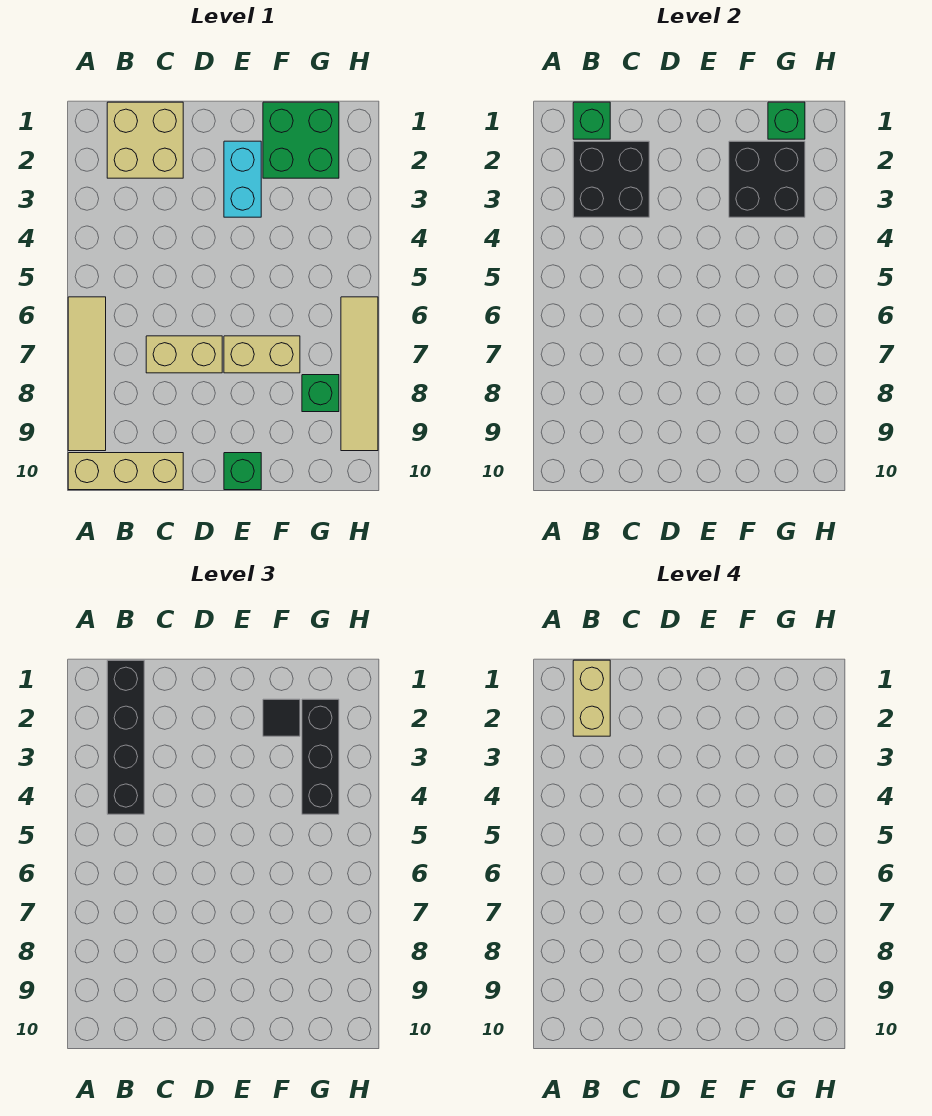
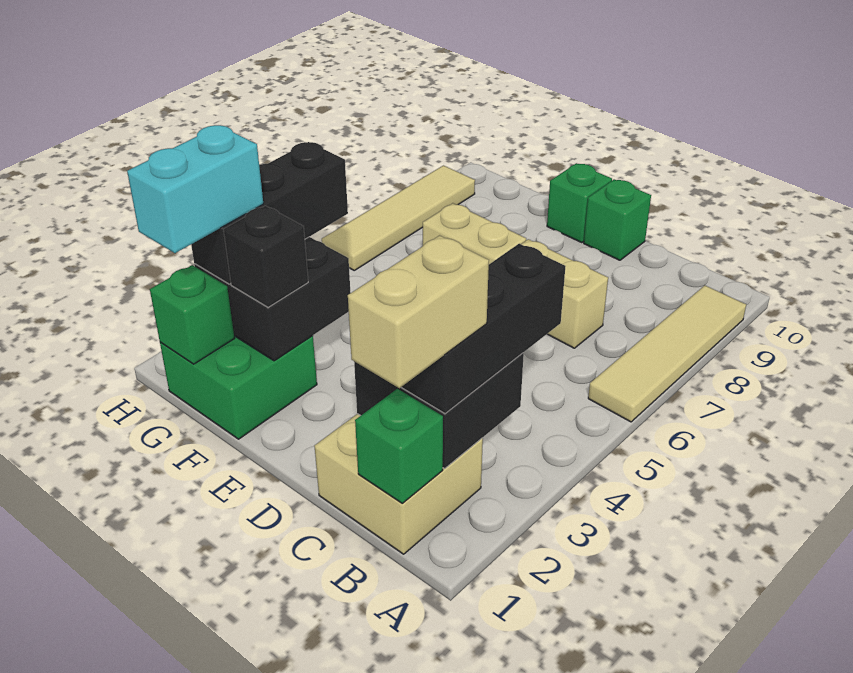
tan 1x3 brick [68,453,183,490] -> none
black 1x4 brick [107,660,144,814] -> black 1x3 brick [401,244,566,414]
cyan 1x2 brick [224,141,261,217] -> cyan 1x2 brick moved to [127,125,263,253]
black 1x1 tile [263,699,300,736] -> black 1x1 brick [224,206,308,307]
green 1x1 brick [302,375,339,412] -> green 1x1 brick moved to [584,179,651,260]

